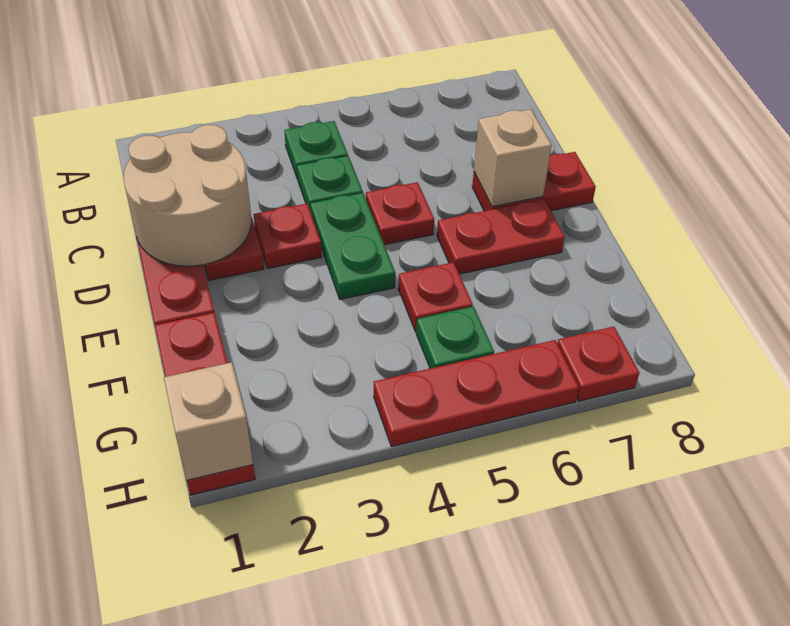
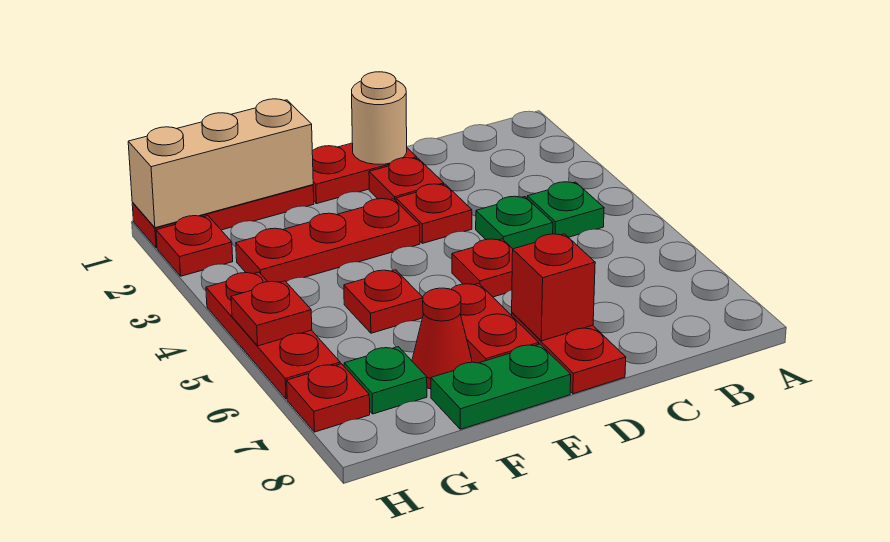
tan 2x2 round brick [123,125,252,266] -> tan 1x1 round brick [352,72,407,164]
green 1x2 plate [310,193,395,299] -> green 1x2 plate moved to [431,344,571,429]
tan 1x1 brick [474,109,552,207] -> red 1x1 brick [512,234,595,341]
none -> red 1x3 plate [236,199,420,282]
none -> red 1x1 cone [412,288,472,389]
green 1x1 plate [416,306,494,368] -> green 1x1 plate moved to [344,347,427,414]
tan 1x1 brick [164,362,253,480] -> tan 1x3 brick [128,99,313,228]
none -> red 1x1 plate [156,216,233,276]
none -> red 1x1 plate [231,281,312,346]

